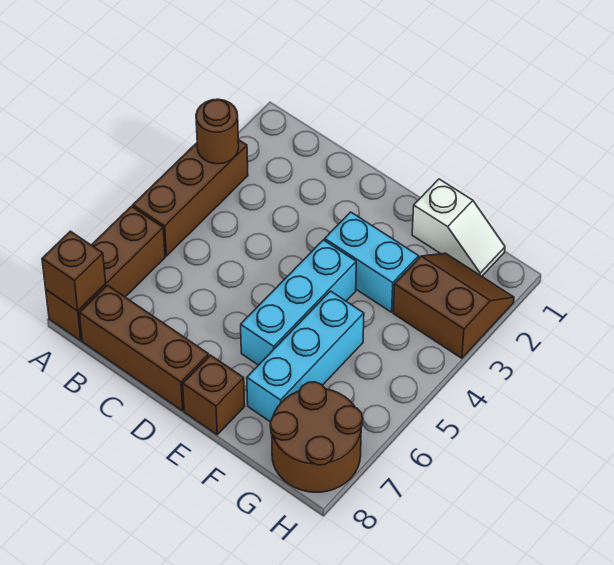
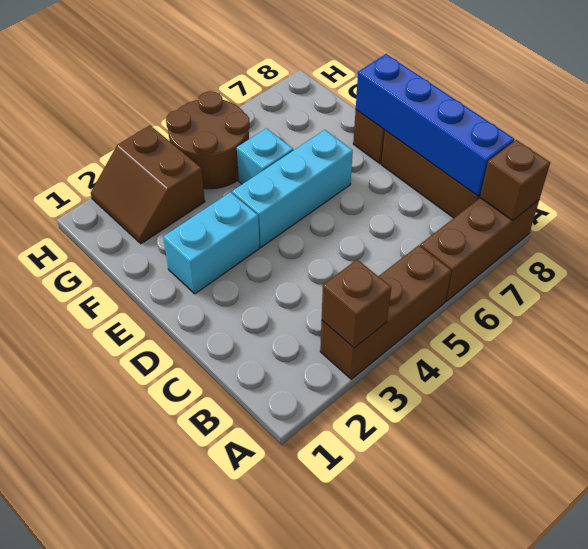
brown 1x1 round brick [196,99,239,164] -> brown 1x1 brick [322,260,391,348]
none -> blue 1x4 brick [356,54,514,196]
cyan 1x2 brick [325,212,419,312] -> cyan 1x2 brick turned to [163,192,260,294]
white 1x2 slope [412,179,505,276] -> none
cyan 1x3 brick [247,291,364,421] -> cyan 1x1 brick [237,128,293,184]
brown 2x2 round brick [270,382,363,492] -> brown 2x2 round brick moved to [166,91,250,189]

